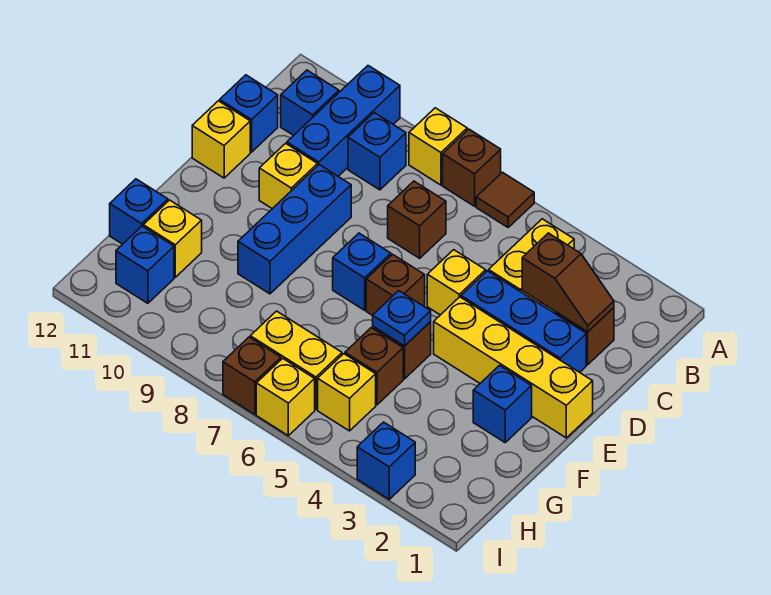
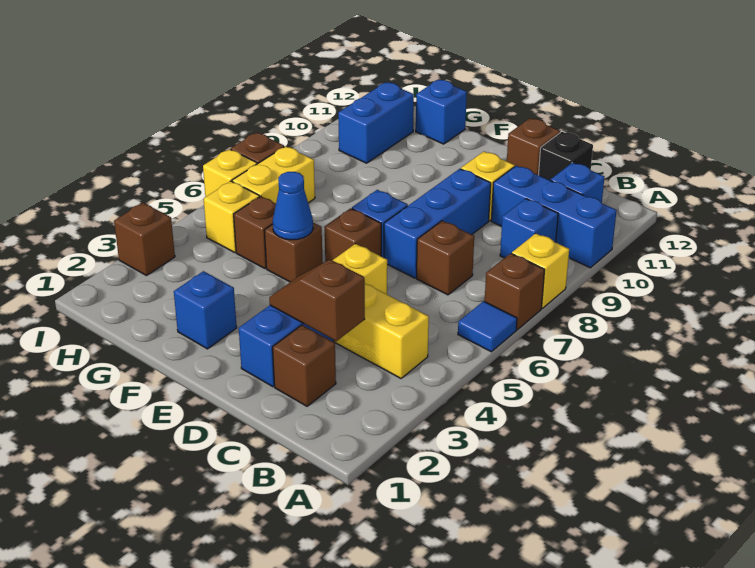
brown 1x1 tile [476,172,534,227] -> blue 1x1 tile [458,301,517,352]
brown 1x2 slope [522,233,614,332] -> brown 1x2 slope turned to [269,260,365,341]
blue 1x1 brick [220,75,278,152] -> black 1x1 brick [539,132,593,180]
blue 1x3 brick [238,165,351,294] -> blue 1x3 brick turned to [384,169,491,278]
yellow 1x1 brick [192,101,250,178] -> brown 1x1 brick [507,118,560,175]
yellow 1x4 brick [434,297,593,438] -> none
blue 1x1 plate [373,291,431,346] -> blue 1x1 cone [273,172,313,240]
yellow 1x1 brick [143,200,202,277] -> none
blue 1x1 brick [116,226,174,303] -> blue 1x2 brick [338,82,414,163]
blue 1x1 brick [357,422,415,499] -> brown 1x1 brick [114,203,175,276]

